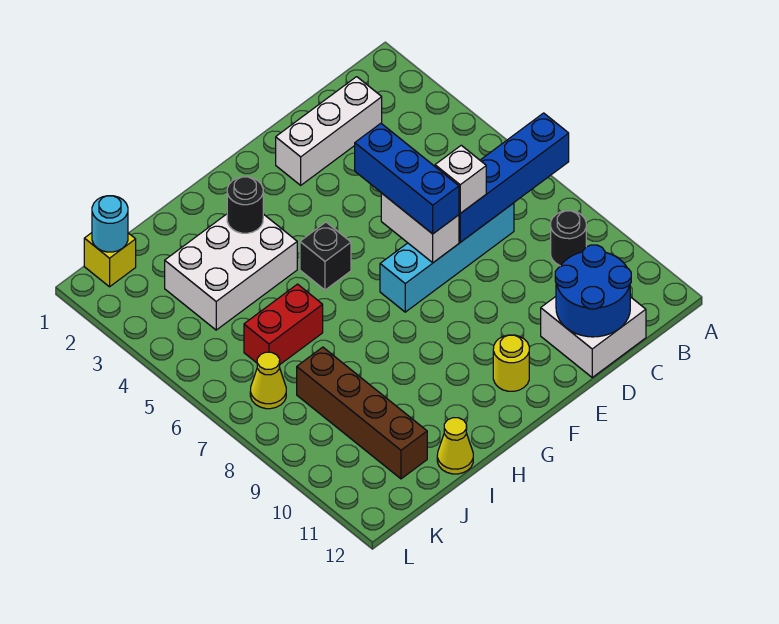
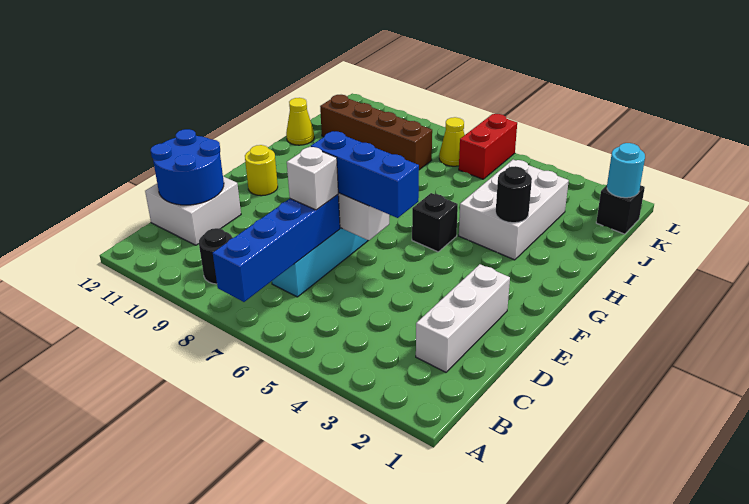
red 1x2 brick [244,284,323,364] -> red 1x2 brick moved to [459,114,517,179]
yellow 1x1 brick [84,233,136,287] -> black 1x1 brick [596,185,645,234]

